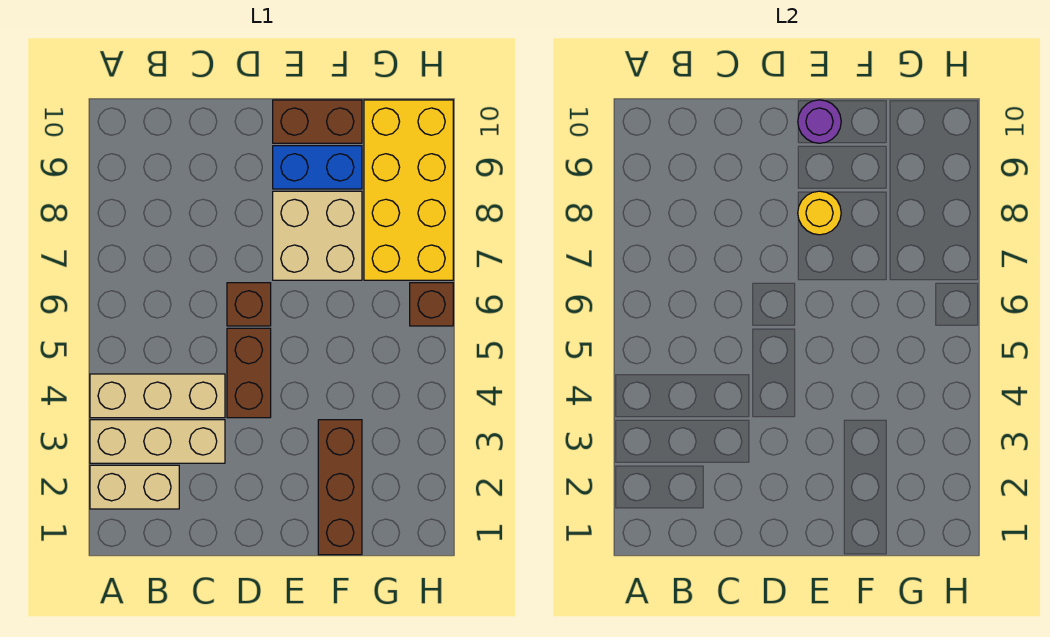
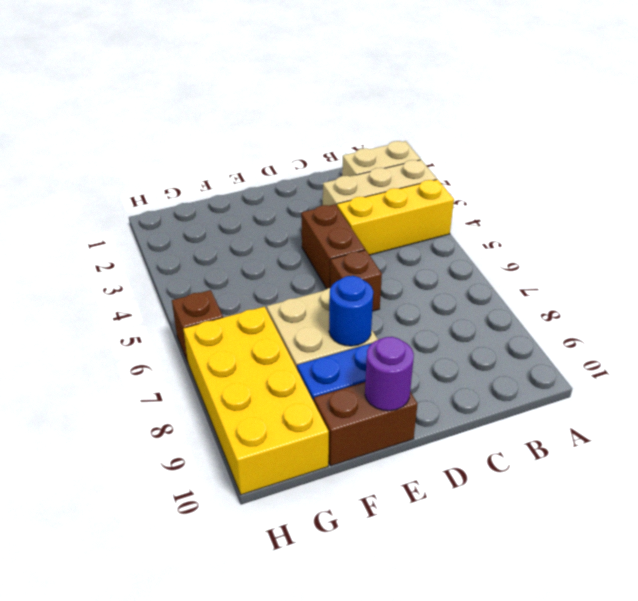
tan 1x3 brick [90,374,225,418] -> yellow 1x3 brick [337,179,454,255]
yellow 1x1 round brick [798,191,841,235] -> blue 1x1 round brick [329,276,373,346]
brown 1x3 brick [318,420,362,555] -> none

